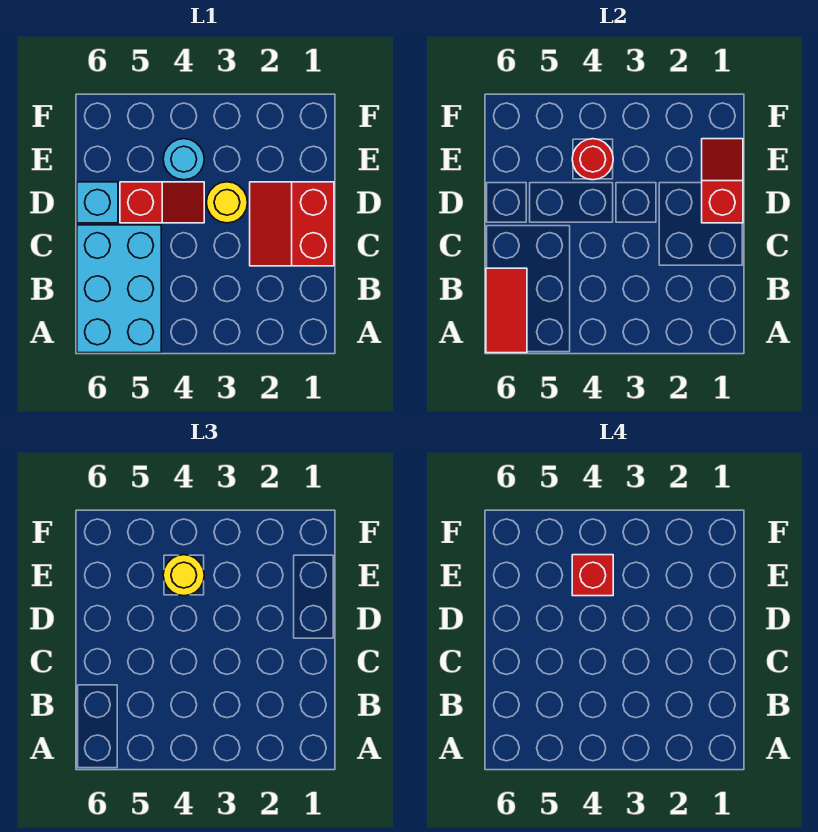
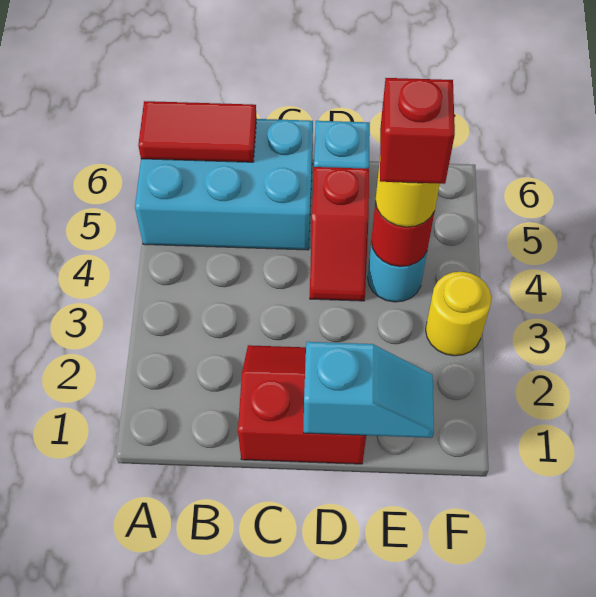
red 1x2 slope [702,139,743,223] -> cyan 1x2 slope [304,342,434,438]
yellow 1x1 round brick [206,182,248,223] -> yellow 1x1 round brick moved to [426,272,491,356]

